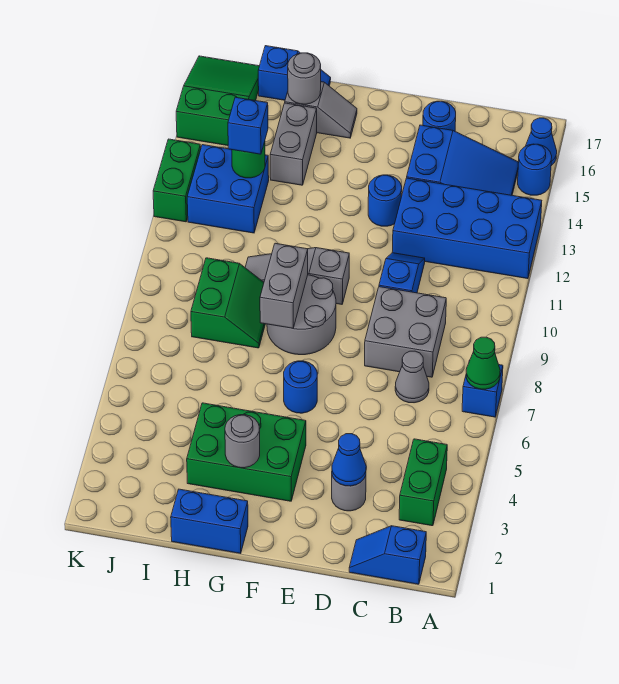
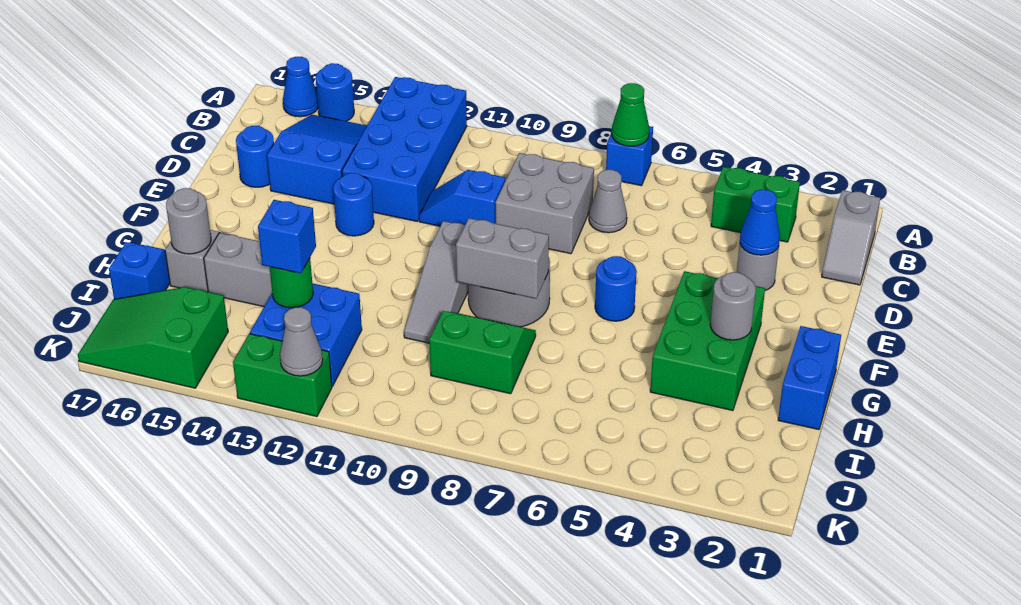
blue 1x2 slope [349,526,426,584] -> grey 1x2 slope [822,190,880,285]
none -> grey 1x1 cone [280,307,323,376]

